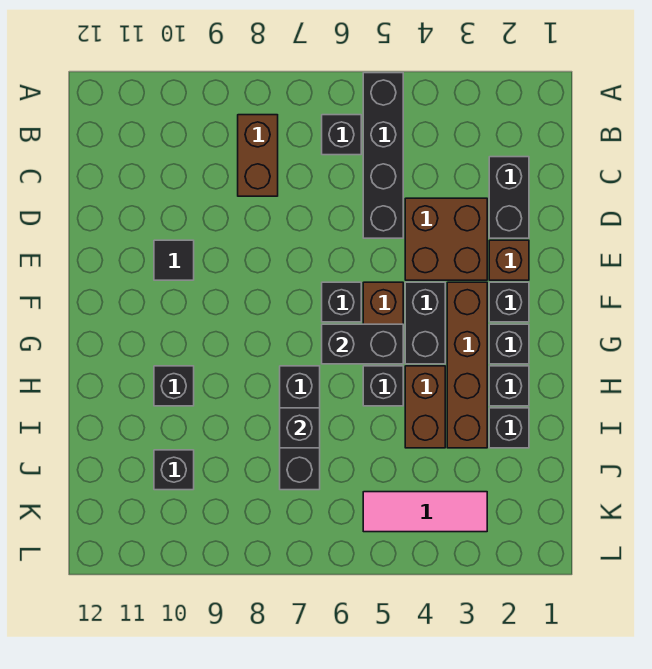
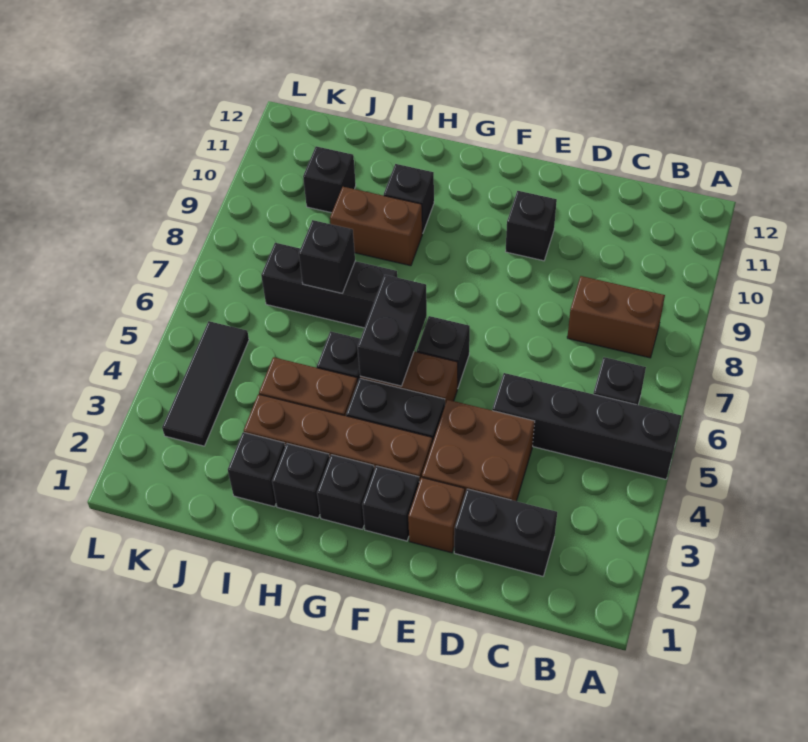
black 1x1 tile [154,240,194,280] -> black 1x1 brick [506,191,557,261]
none -> brown 1x2 brick [330,187,422,266]
pink 1x3 tile [363,492,487,532] -> black 1x3 tile [162,321,249,446]

